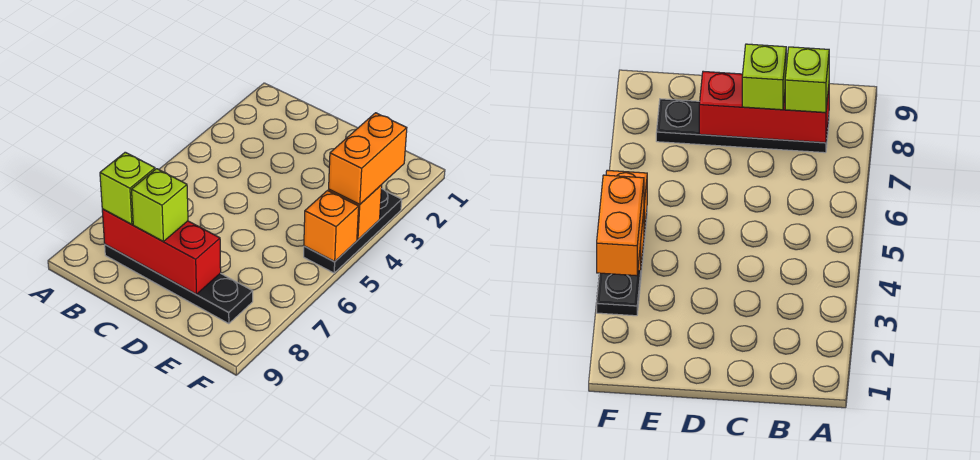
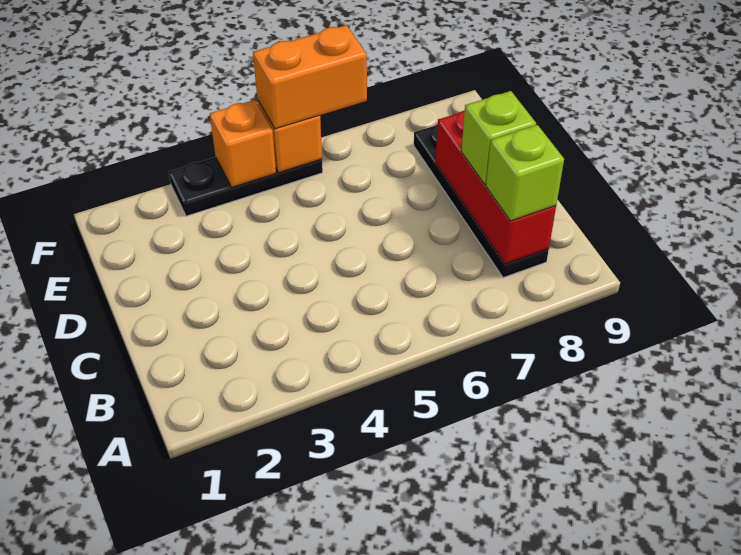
orange 1x2 brick [329,113,407,204] -> orange 1x2 brick moved to [253,25,367,129]

